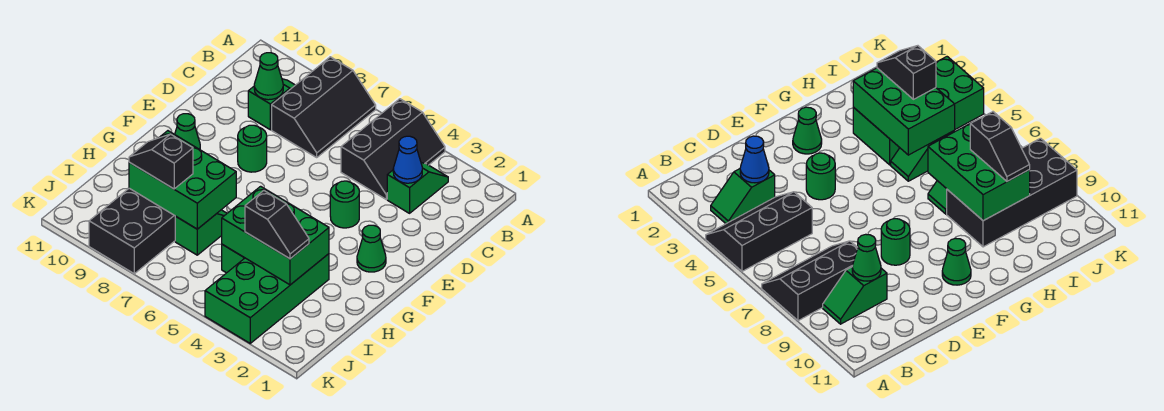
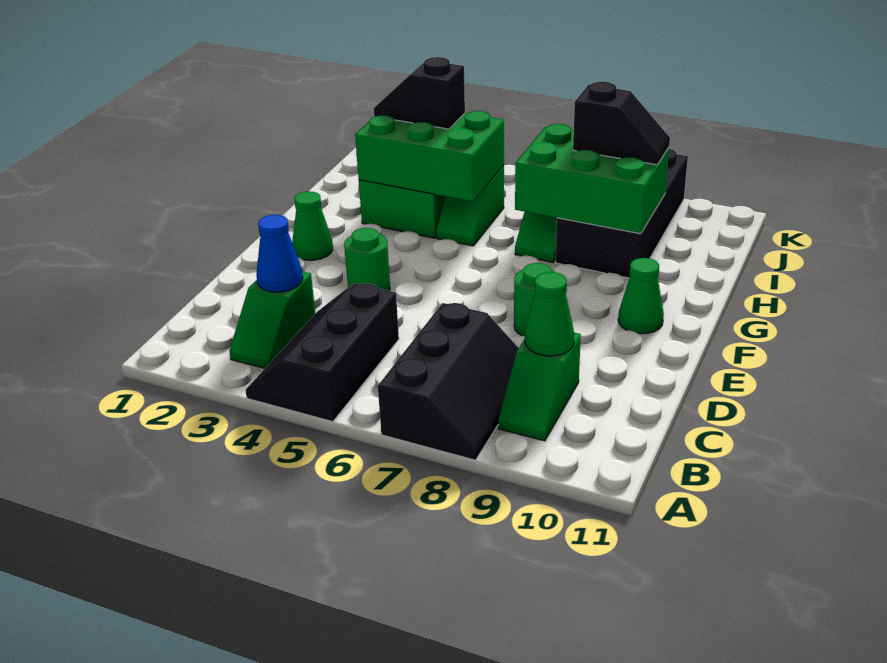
black 2x3 slope [272,57,376,157] -> black 2x3 slope turned to [378,303,519,460]

